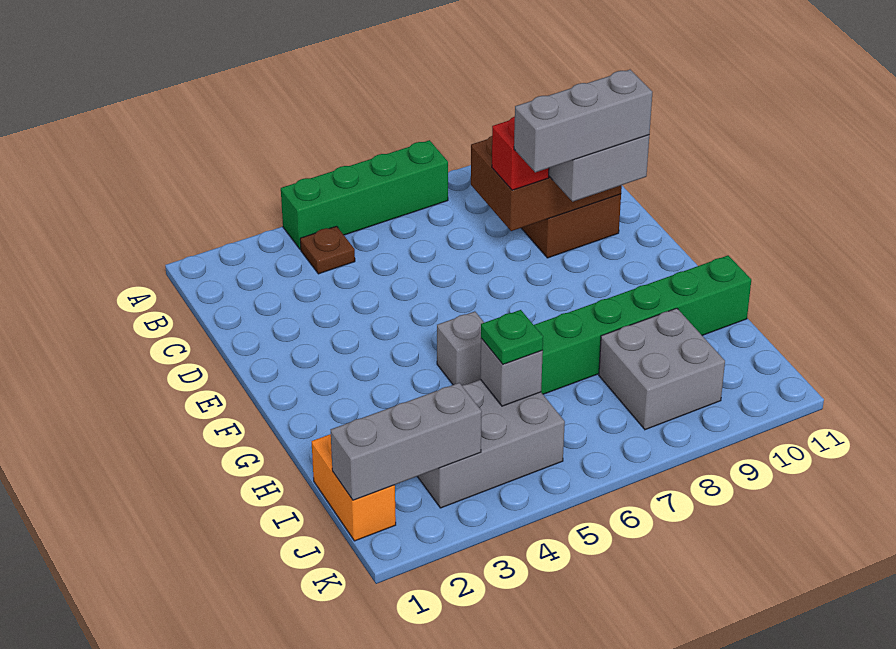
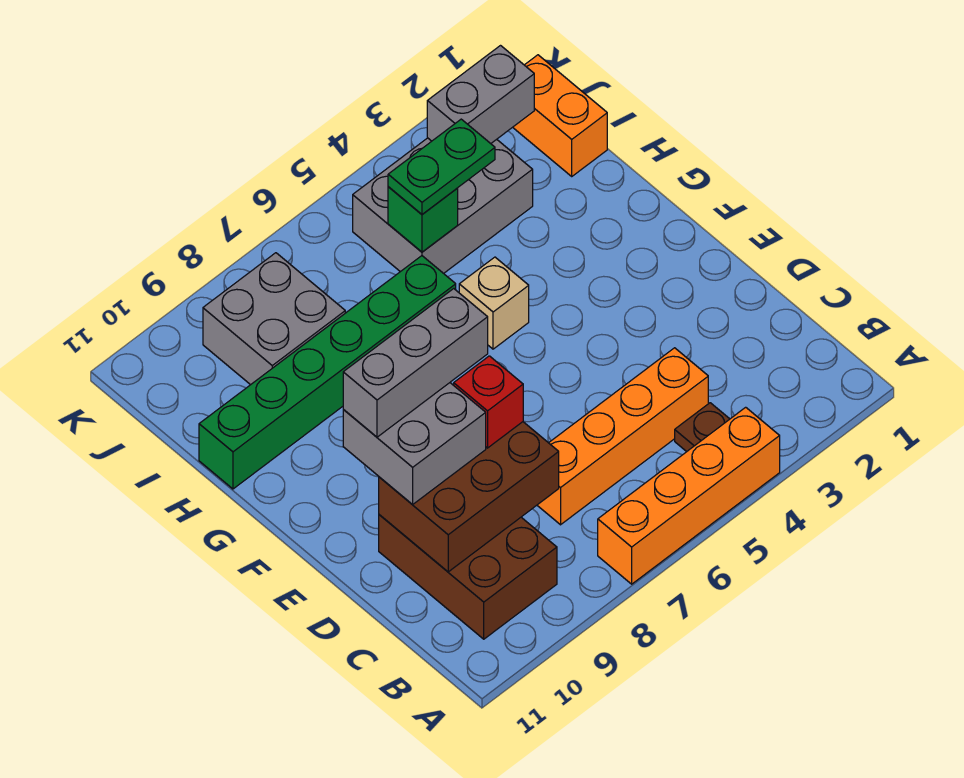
green 1x4 brick [281,140,448,250] -> orange 1x4 brick [598,407,780,584]
none -> orange 1x4 brick [537,348,708,525]
grey 1x1 brick [437,312,484,385] -> tan 1x1 brick [459,257,529,349]
grey 1x1 brick [480,338,543,406] -> green 1x1 brick [388,187,458,252]
green 1x1 plate [481,310,543,365] -> green 1x2 plate [388,119,495,214]
grey 1x3 brick [331,383,482,500] -> grey 1x2 brick [427,46,534,144]

